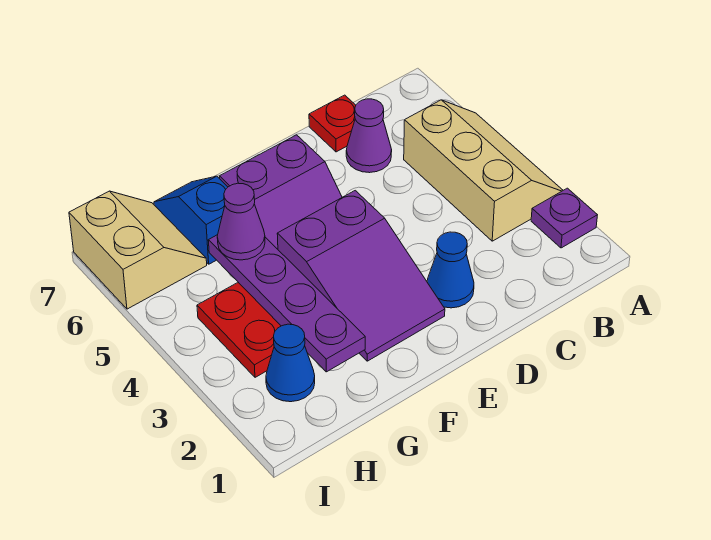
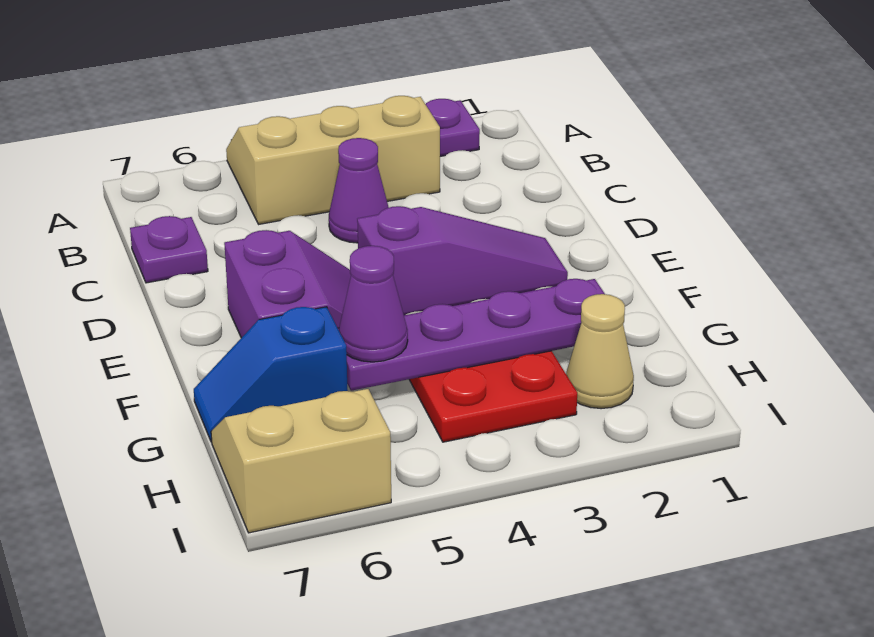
purple 1x1 cone [346,99,392,173] -> purple 1x1 cone moved to [329,138,389,243]
red 1x1 plate [309,95,356,152] -> purple 1x1 plate [130,216,208,283]
blue 1x1 cone [427,232,474,308] -> none
purple 2x3 slope [277,191,445,361] -> purple 1x3 slope [357,206,568,315]
blue 1x1 cone [266,324,315,402] -> tan 1x1 cone [566,294,634,409]

